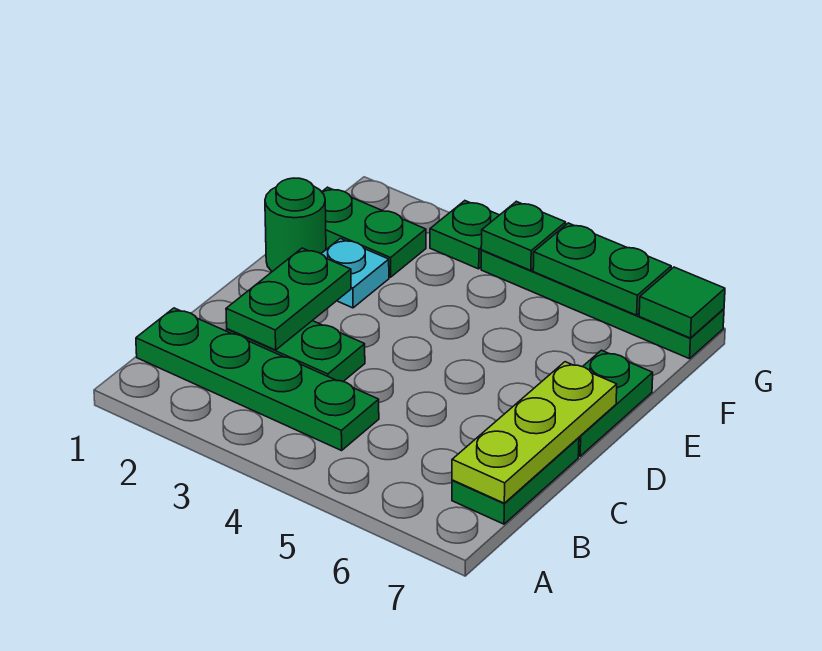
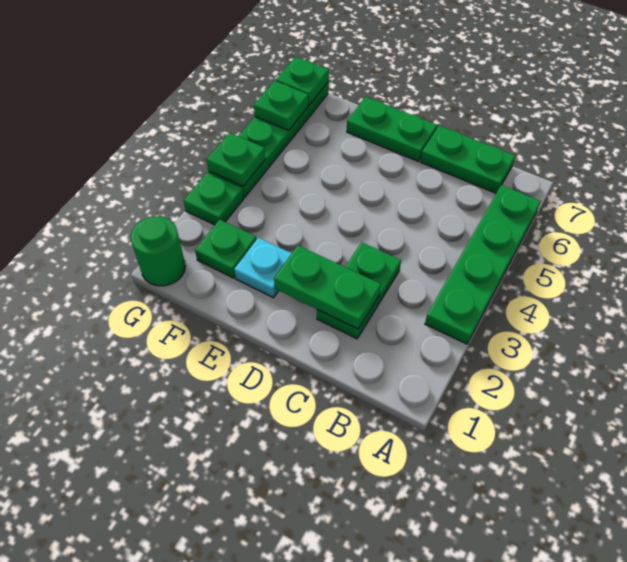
green 1x4 plate [136,308,379,450] -> green 1x4 plate moved to [425,185,541,344]
lime 1x3 plate [452,362,617,503] -> none
green 1x1 round brick [265,178,326,272] -> green 1x1 round brick moved to [131,217,185,286]
green 1x2 plate [322,187,426,277] -> green 1x1 plate [195,220,257,278]
green 1x2 plate [533,223,671,315] -> green 1x1 plate [254,81,308,131]
green 1x1 tile [639,267,725,338] -> green 1x1 plate [276,57,329,105]

